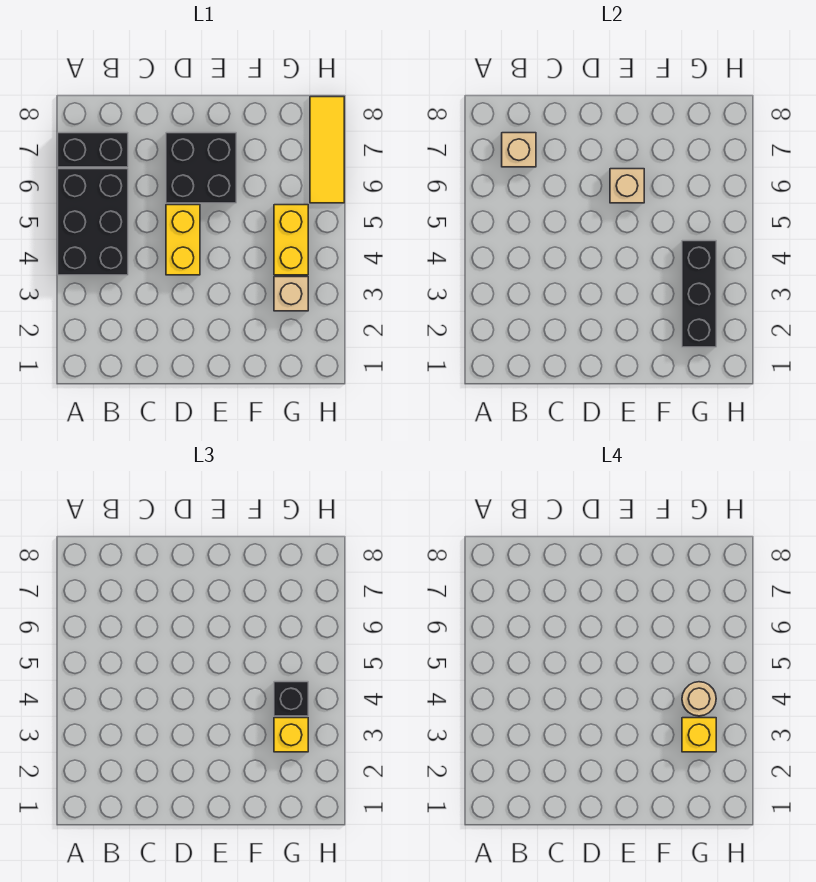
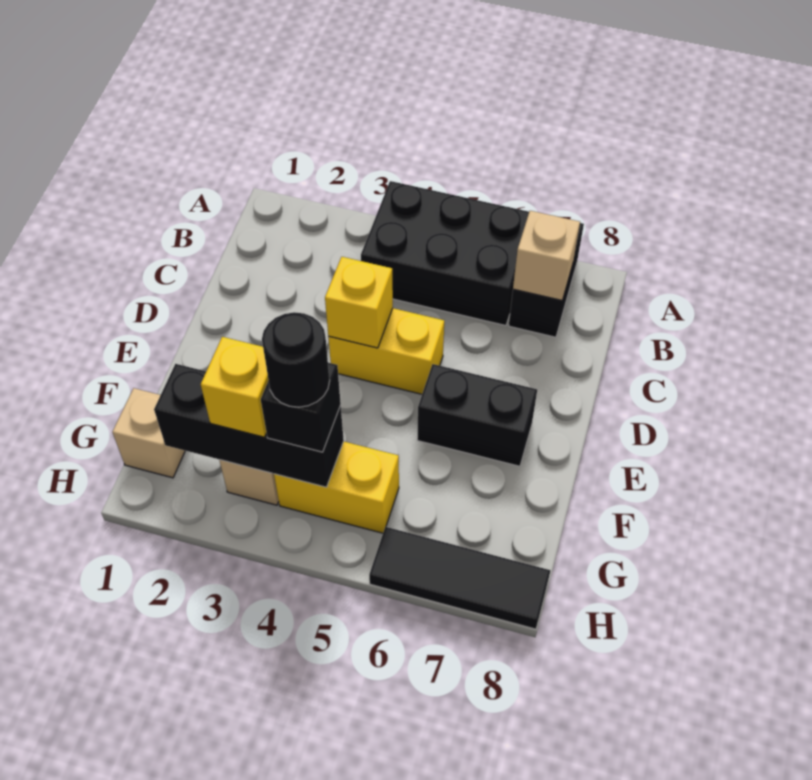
black 2x2 brick [166,133,236,203] -> black 1x2 brick [417,364,537,466]
tan 1x1 brick [610,169,644,203] -> tan 1x1 brick moved to [112,388,185,478]
yellow 1x1 brick [682,718,716,752] -> yellow 1x1 brick moved to [325,257,393,348]
tan 1x1 round brick [682,682,716,716] -> black 1x1 round brick [262,312,330,407]
yellow 1x3 tile [310,97,344,203] -> black 1x3 tile [369,527,551,629]

